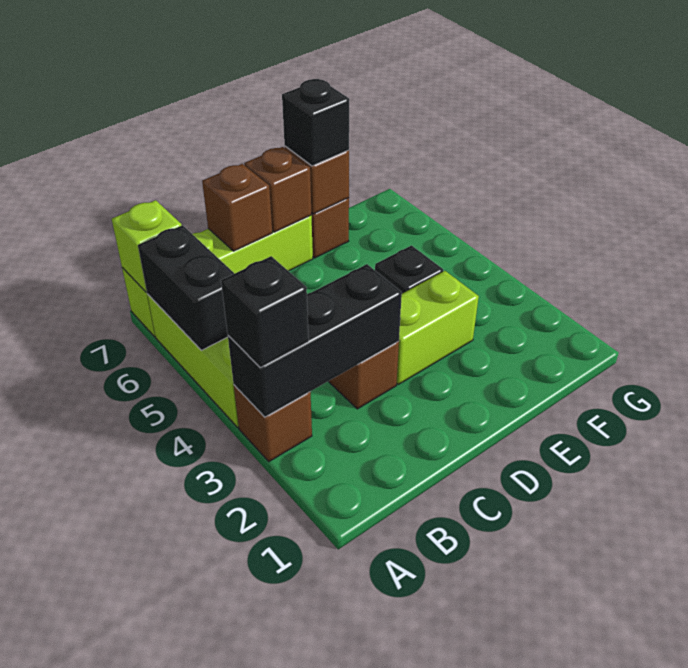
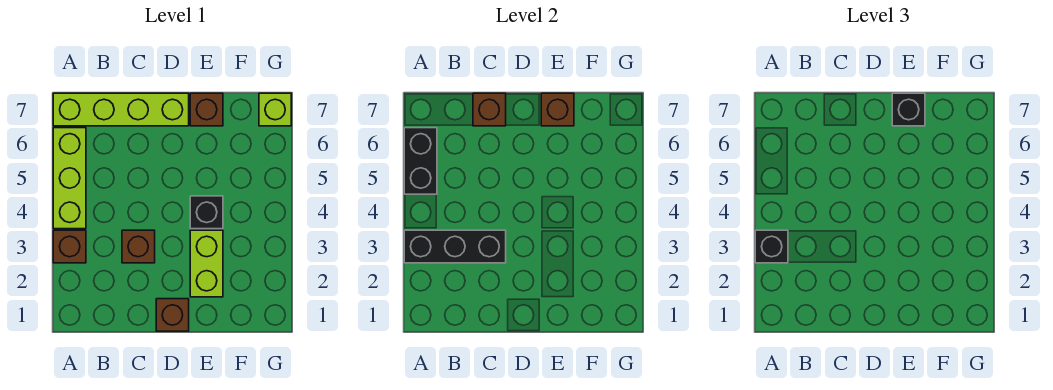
lime 1x1 brick [112,200,182,292] -> lime 1x1 brick moved to [259,93,291,126]
lime 1x2 brick [397,271,479,384] -> lime 1x2 brick turned to [190,230,223,297]
brown 1x1 brick [244,147,311,232] -> brown 1x1 brick moved to [156,299,189,331]

